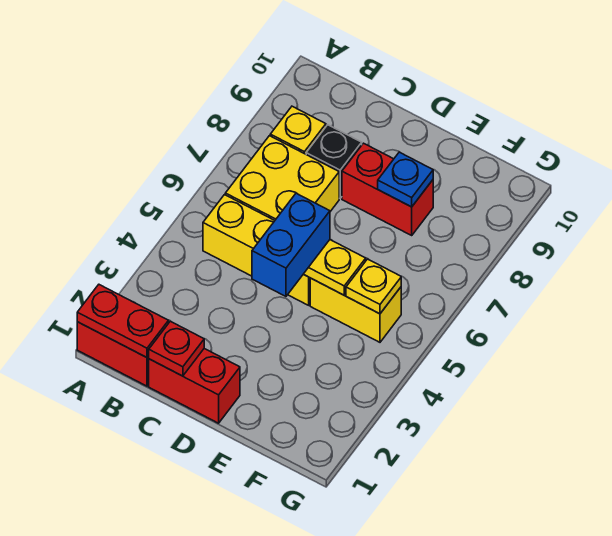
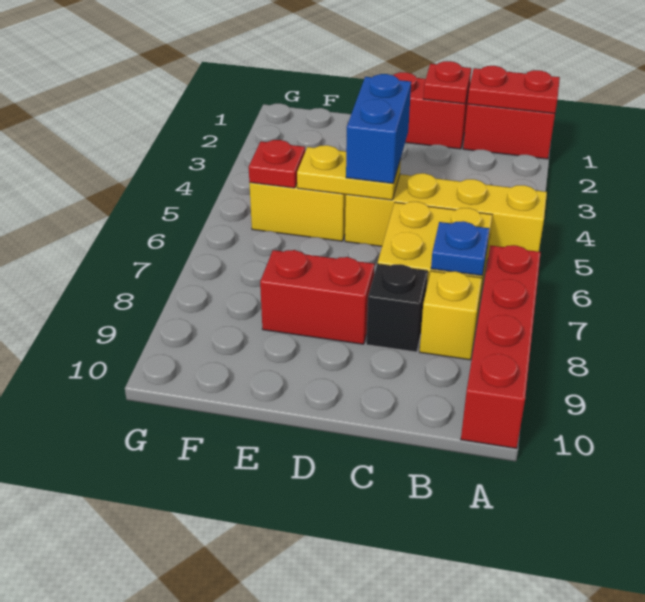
none -> red 1x4 brick [461,245,541,449]
yellow 1x3 brick [203,195,310,305] -> yellow 1x4 brick [345,173,547,260]
blue 1x1 plate [378,152,433,207] -> blue 1x1 plate moved to [431,221,490,276]
yellow 1x1 plate [346,259,401,314] -> red 1x1 plate [249,140,305,188]

